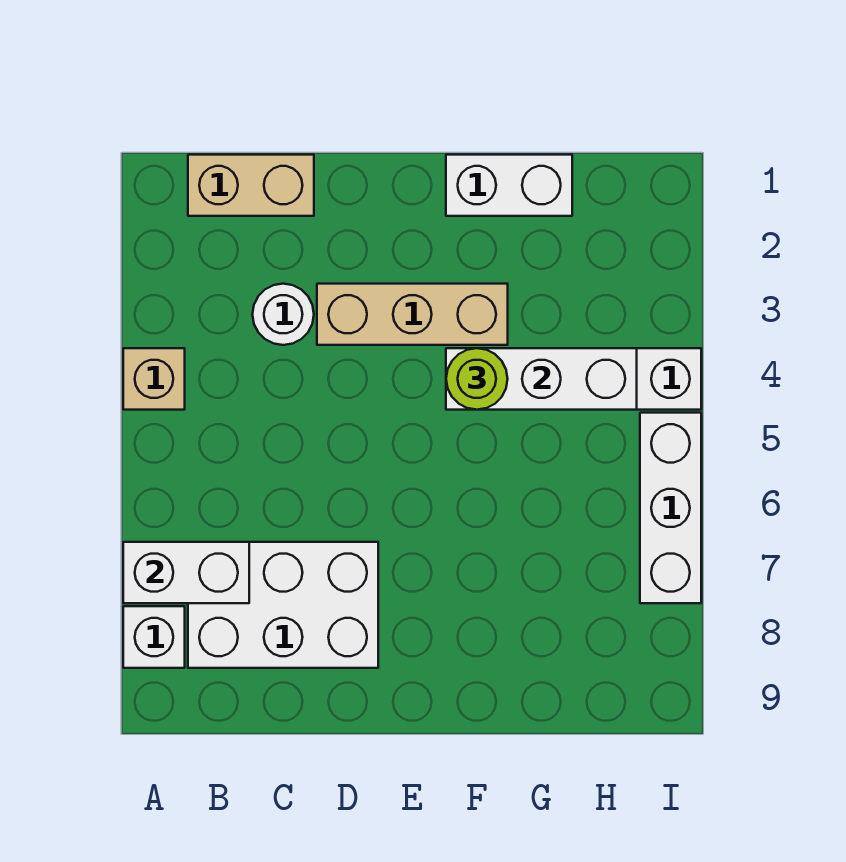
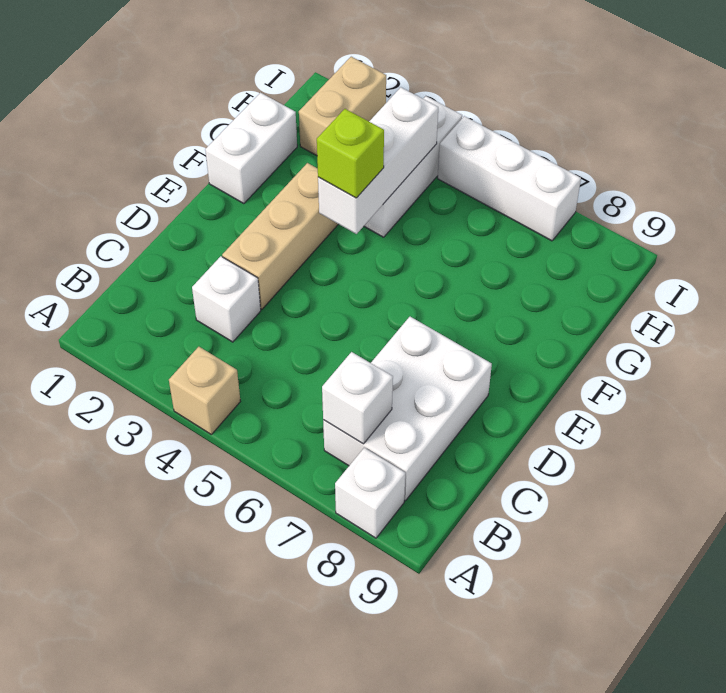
white 1x2 brick [123,542,249,603] -> white 1x1 brick [322,352,393,444]
tan 1x2 brick [188,155,314,216] -> tan 1x2 brick moved to [299,57,386,156]
white 1x1 round brick [252,284,314,345] -> white 1x1 brick [192,256,261,342]
lime 1x1 round brick [446,348,508,410] -> lime 1x1 brick [317,109,384,198]

